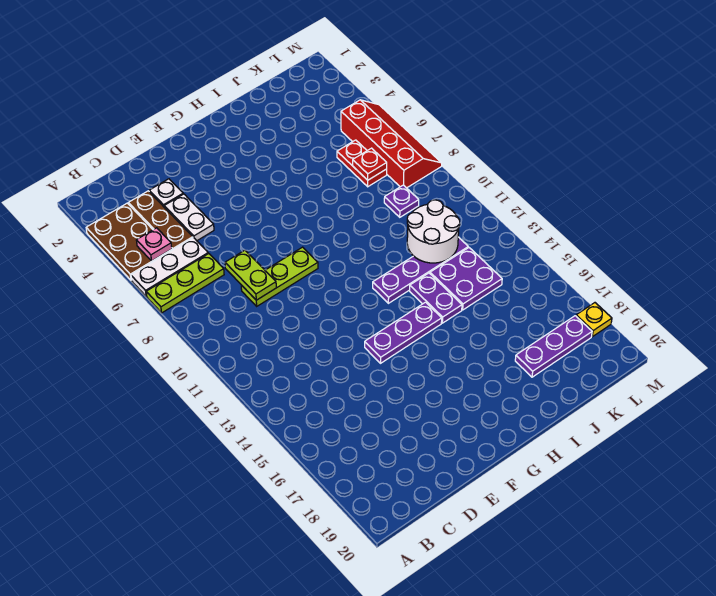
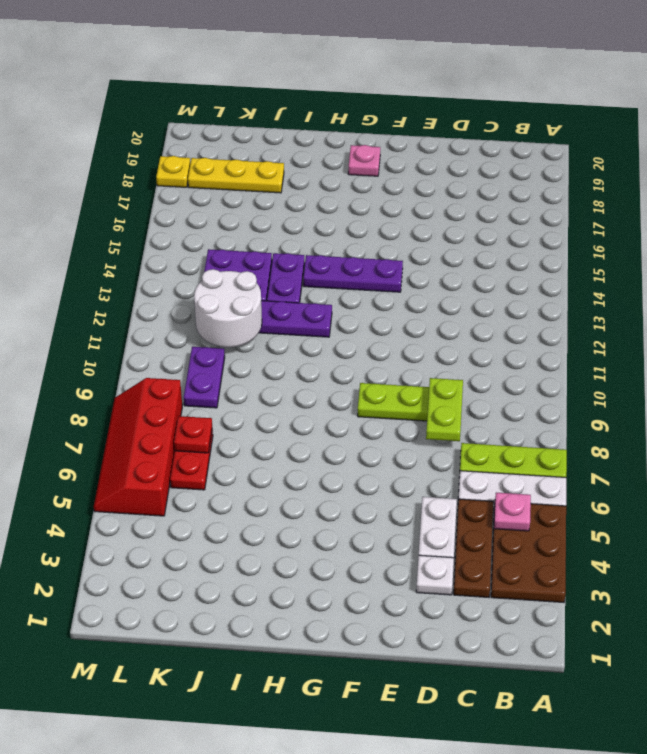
none -> pink 1x1 plate [348,145,380,176]
purple 1x3 plate [515,316,592,377] -> yellow 1x3 plate [188,158,284,193]
purple 1x1 plate [384,185,419,217] -> purple 1x2 plate [184,347,225,408]

